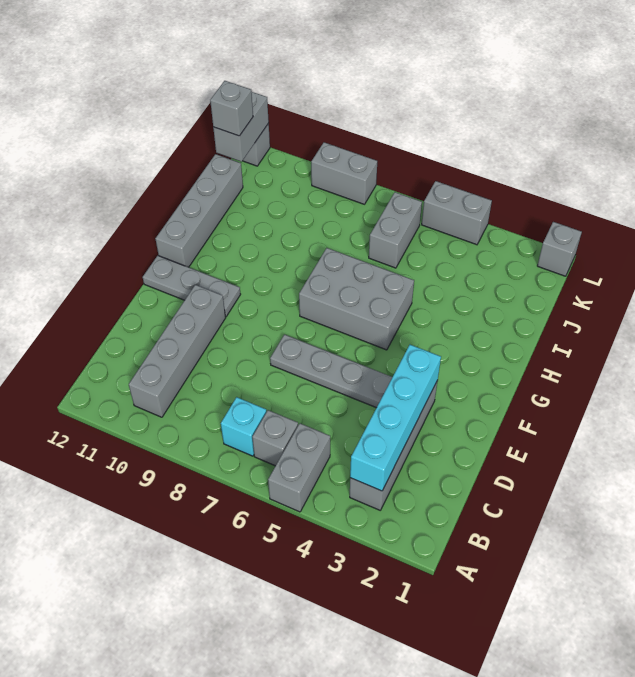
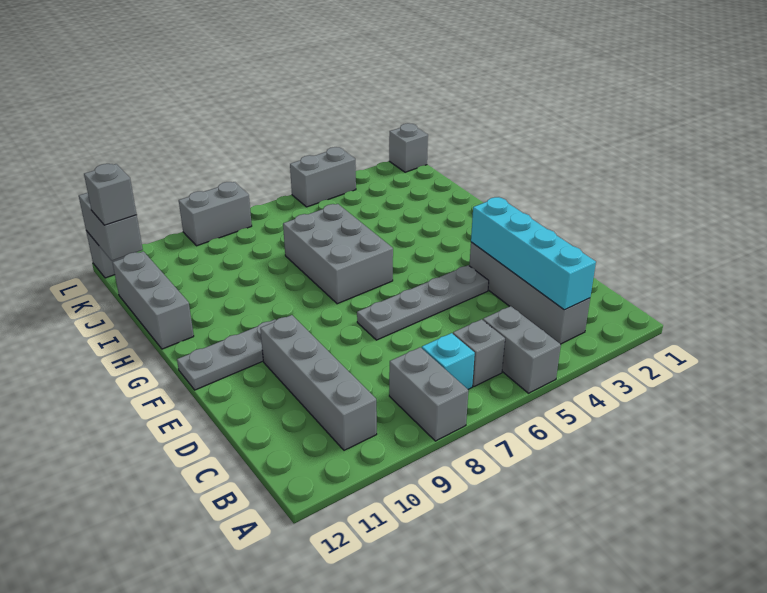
grey 2x3 brick [299,248,414,350] -> grey 2x3 brick turned to [283,204,393,304]
grey 1x4 brick [155,154,243,267] -> grey 1x3 brick [112,251,194,349]
grey 1x2 brick [369,192,422,268] -> grey 1x2 brick moved to [389,347,468,441]

